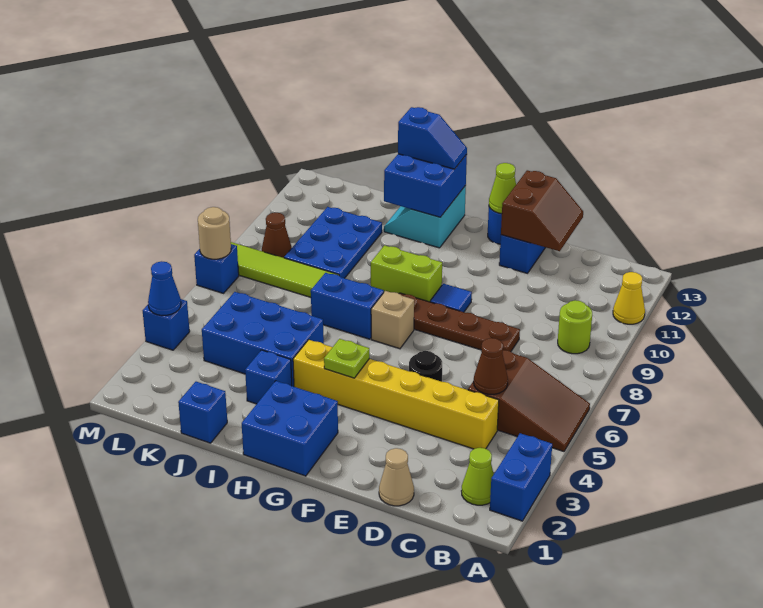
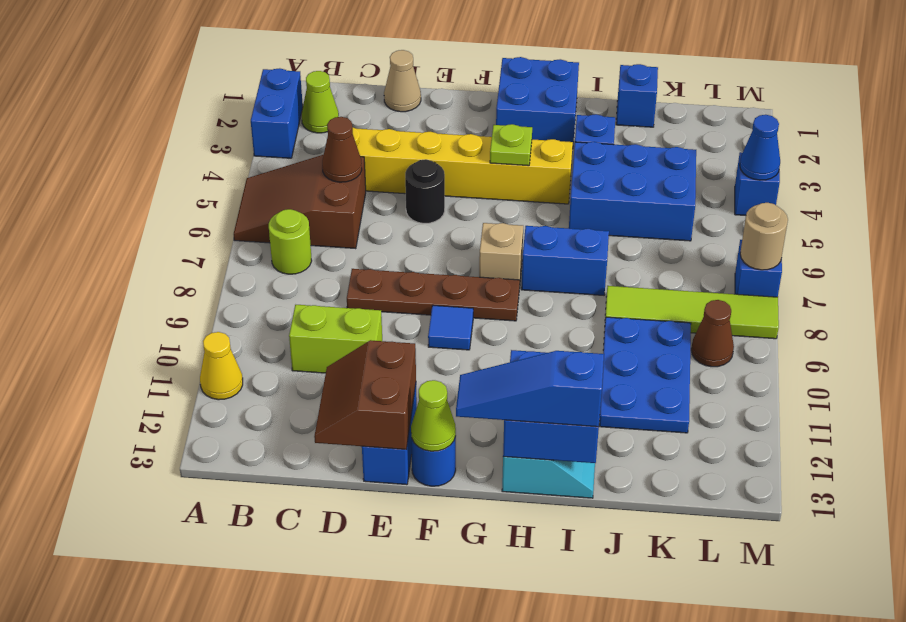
lime 1x1 round brick [558,300,592,354] -> lime 1x1 round brick moved to [269,209,312,274]
lime 1x2 brick [371,245,442,302] -> lime 1x2 brick moved to [289,305,382,373]
blue 1x2 slope [398,107,467,169] -> blue 1x3 slope [456,351,604,427]

